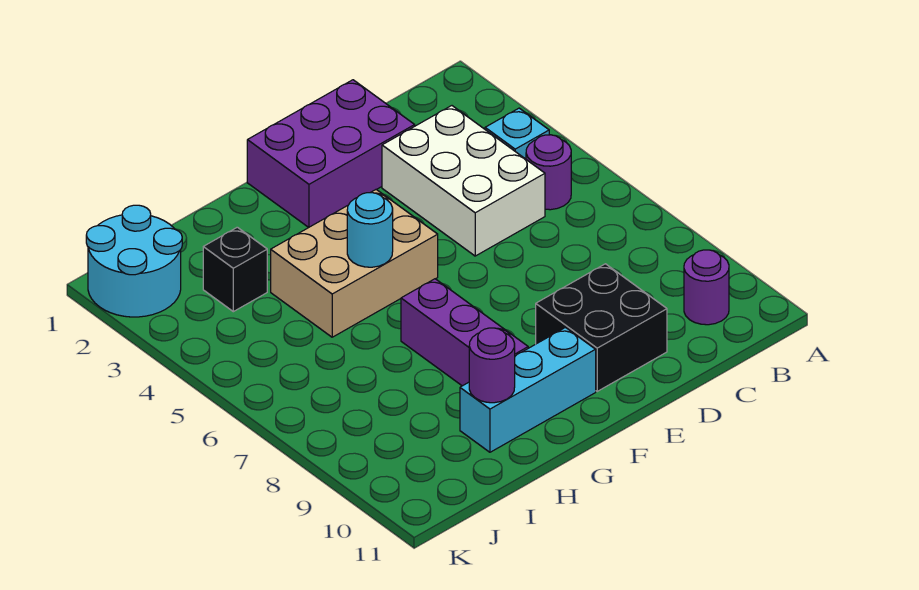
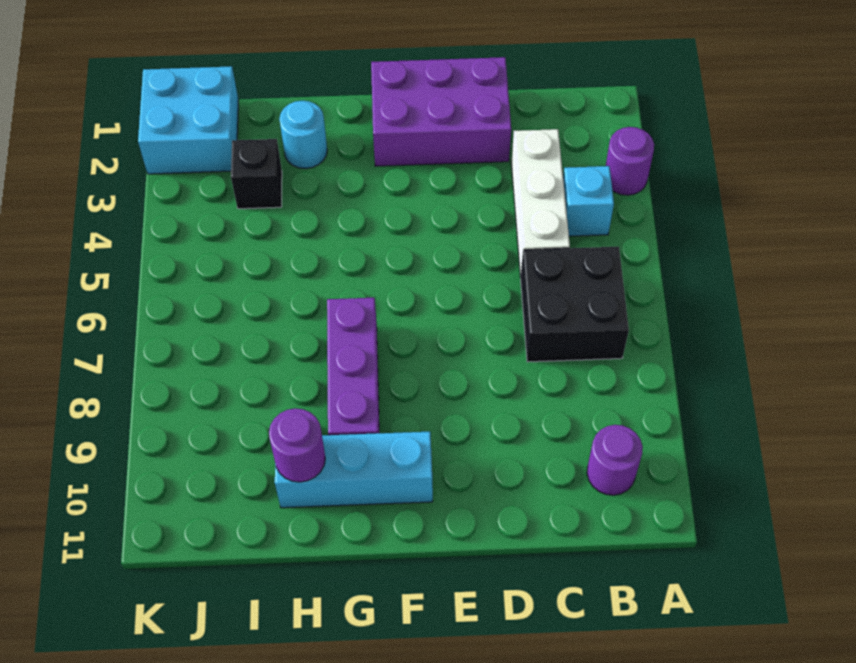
purple 1x1 round brick [526,135,571,210] -> purple 1x1 round brick moved to [606,127,654,195]
white 2x3 brick [382,106,545,256] -> white 1x3 brick [511,129,570,278]
black 2x2 brick [536,264,667,391] -> black 2x2 brick moved to [521,247,629,362]
tan 2x3 brick [271,190,438,337] -> none
cyan 1x1 round brick [347,193,393,267] -> cyan 1x1 round brick moved to [279,101,327,169]
cyan 2x2 round brick [86,205,182,317] -> cyan 2x2 brick [138,66,238,174]

